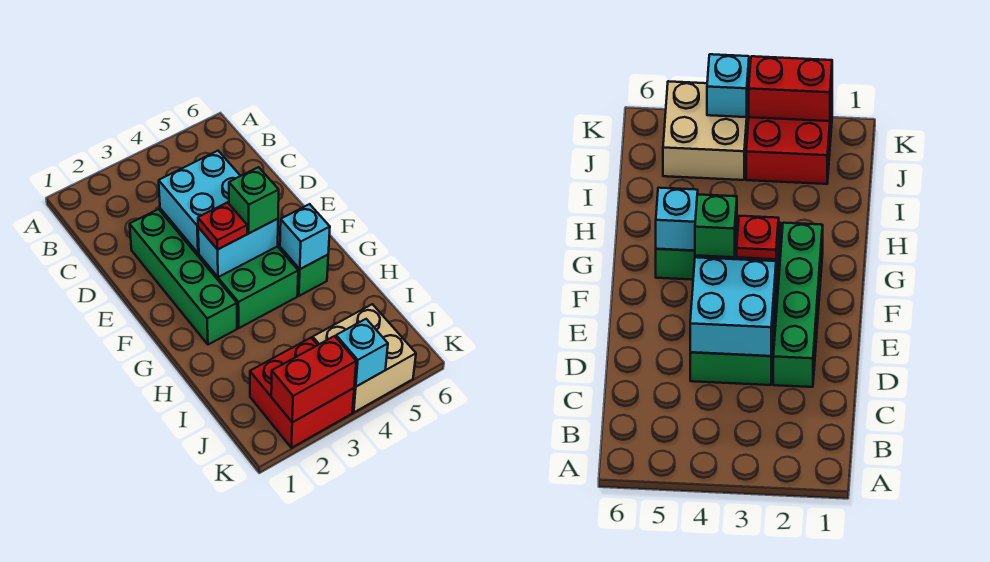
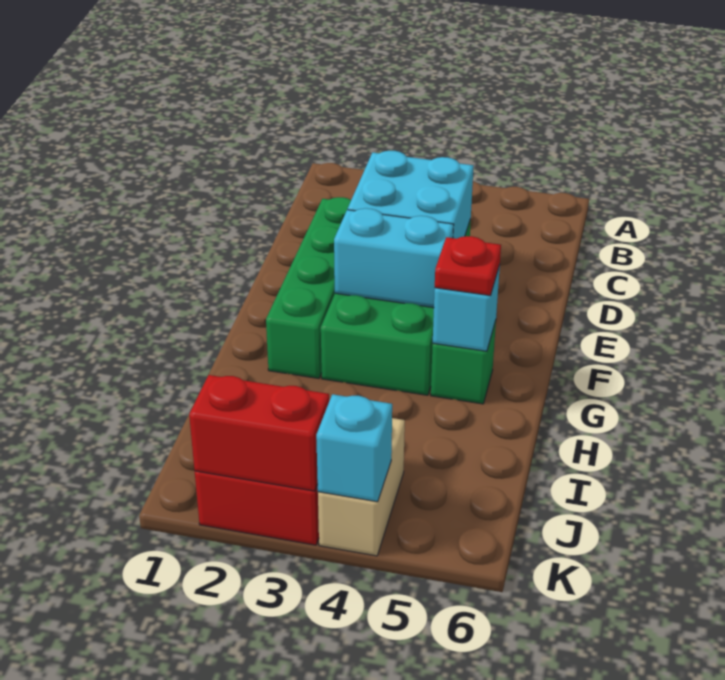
red 1x1 plate [198,202,247,249] -> red 1x1 plate moved to [435,236,501,296]
green 1x1 brick [229,167,279,233] -> none
tan 2x2 brick [313,304,416,412] -> tan 1x2 brick [318,418,405,556]

